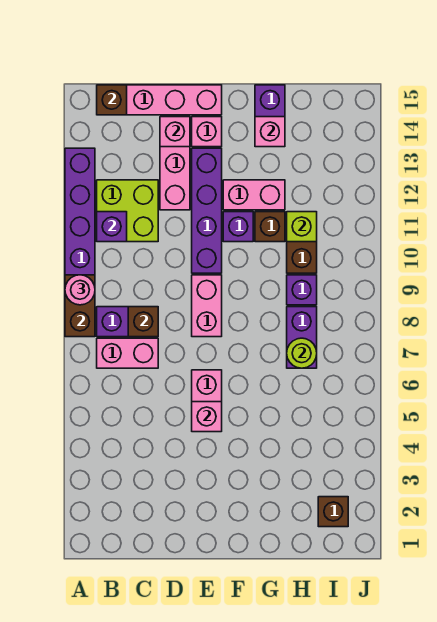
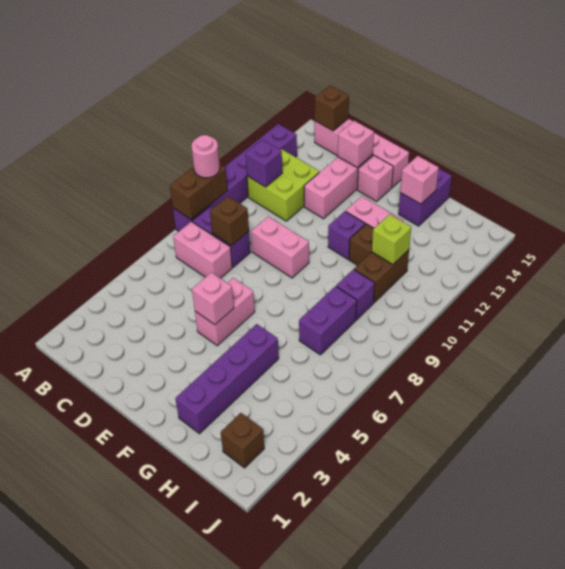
pink 1x2 brick [192,275,222,337] -> pink 1x2 brick turned to [251,216,309,278]
purple 1x4 brick [192,148,222,273] -> purple 1x4 brick moved to [175,324,279,434]
lime 1x1 round brick [287,338,317,368] -> none

